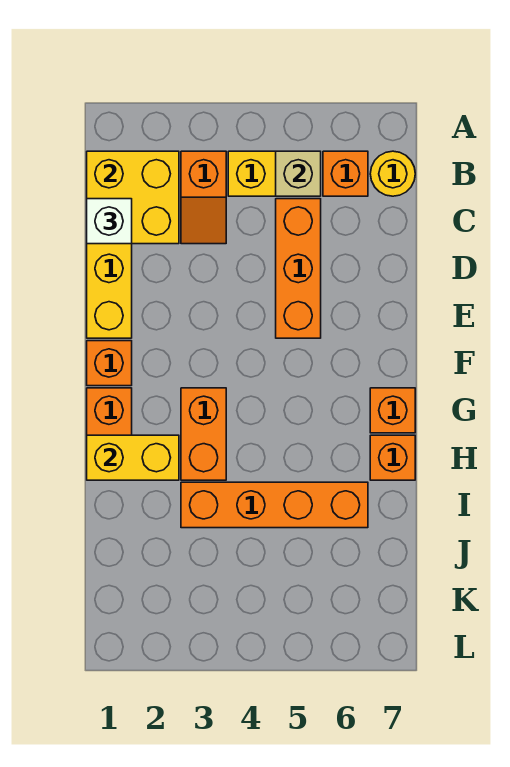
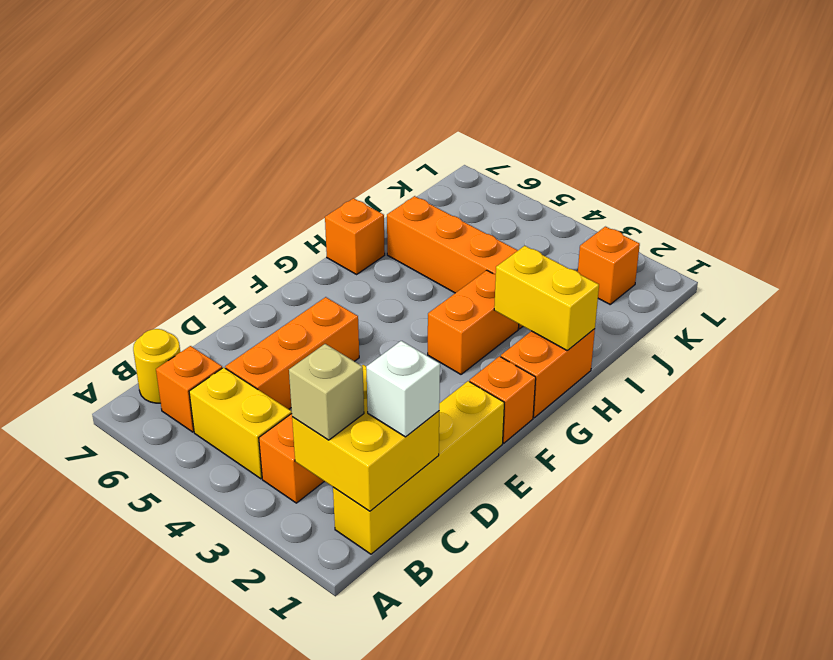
tan 1x1 brick [276,151,321,196] -> tan 1x1 brick moved to [289,344,364,440]
orange 1x1 brick [370,388,415,433] -> orange 1x1 brick moved to [578,227,640,304]

